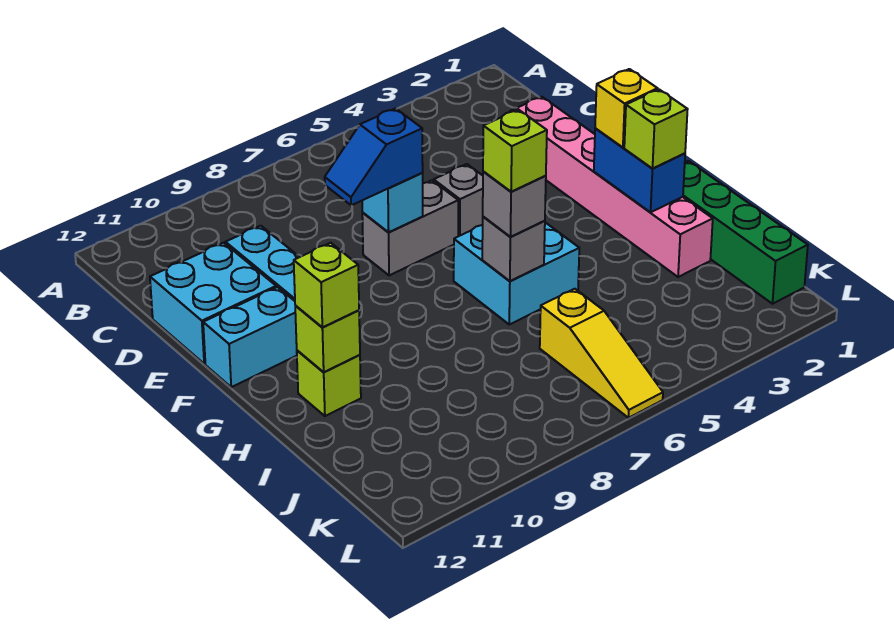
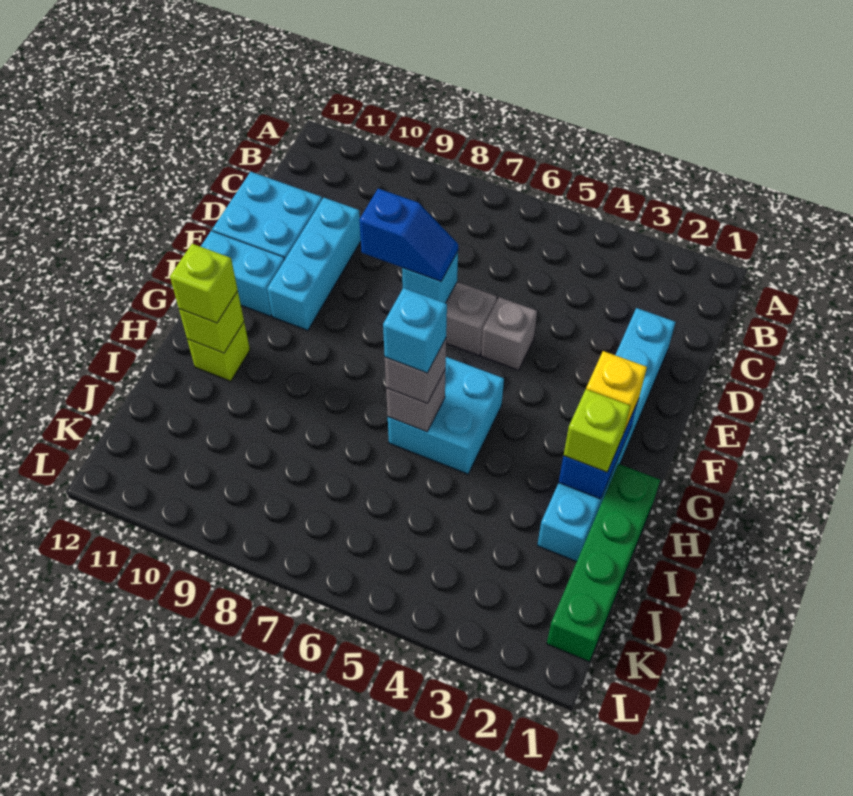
pink 1x6 brick [510,97,713,277] -> cyan 1x6 brick [537,308,675,562]
blue 1x2 slope [325,109,423,205] -> blue 1x2 slope turned to [359,189,458,281]
lime 1x1 brick [483,110,547,192] -> cyan 1x1 brick [383,288,447,373]
yellow 1x3 slope [540,289,663,418] -> none

